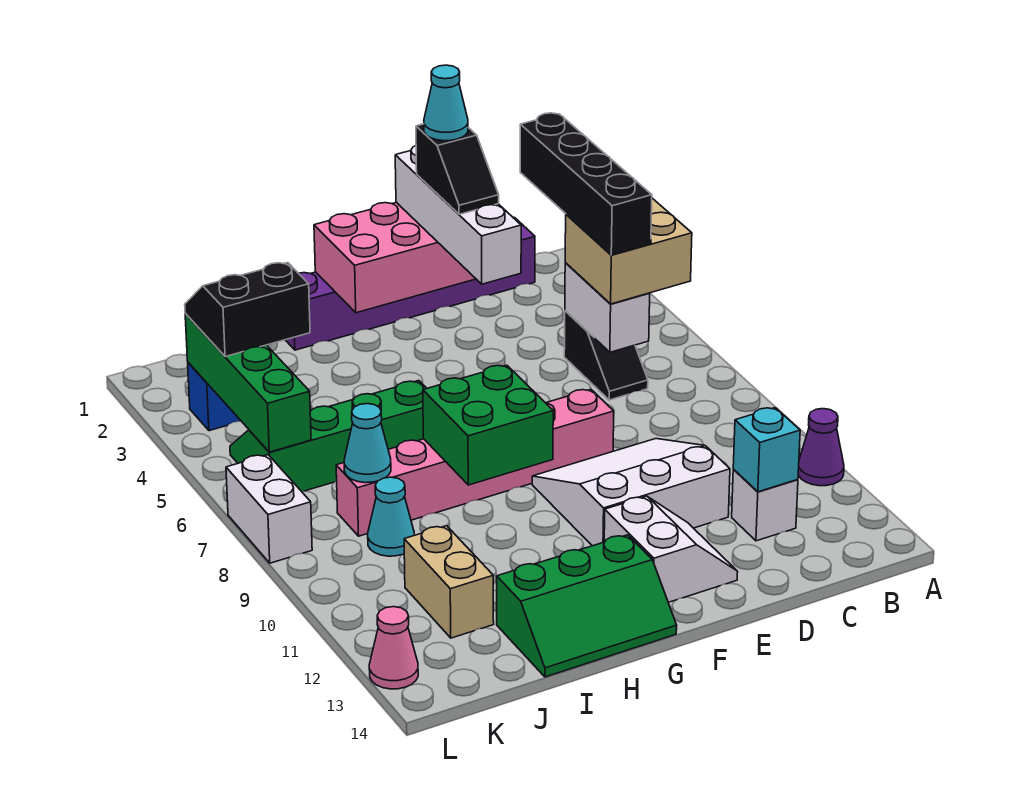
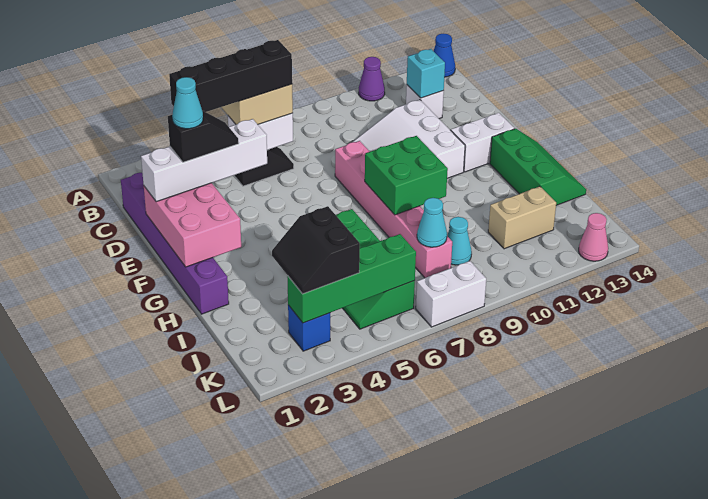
none -> blue 1x1 cone [434,34,455,77]

